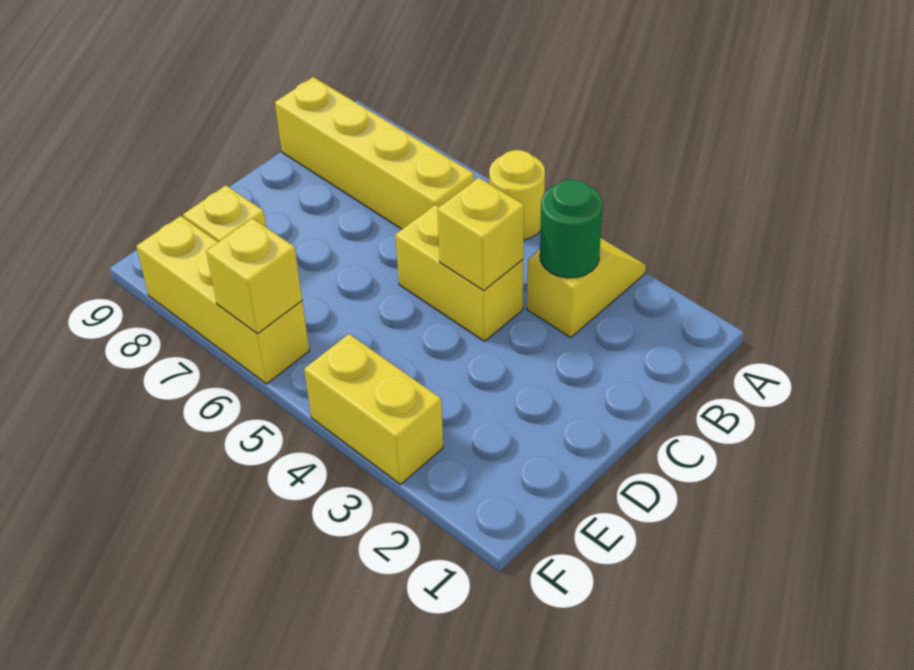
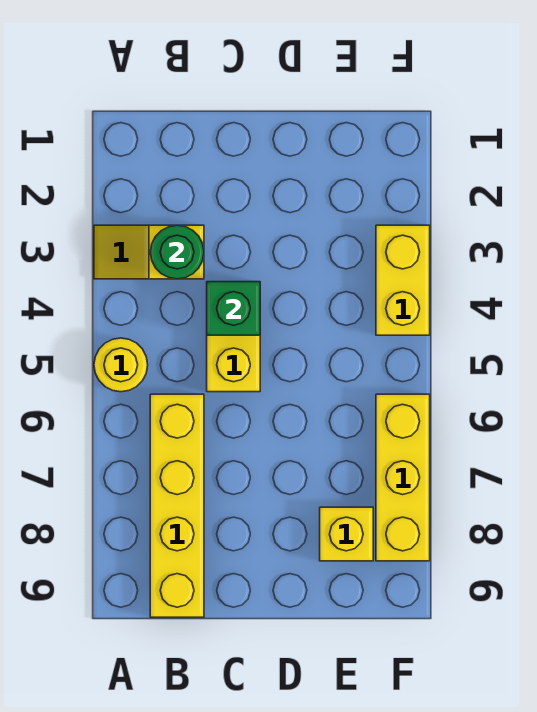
yellow 1x1 brick [437,177,524,291] -> green 1x1 brick [207,282,260,335]
yellow 1x1 brick [206,218,302,334] -> none

